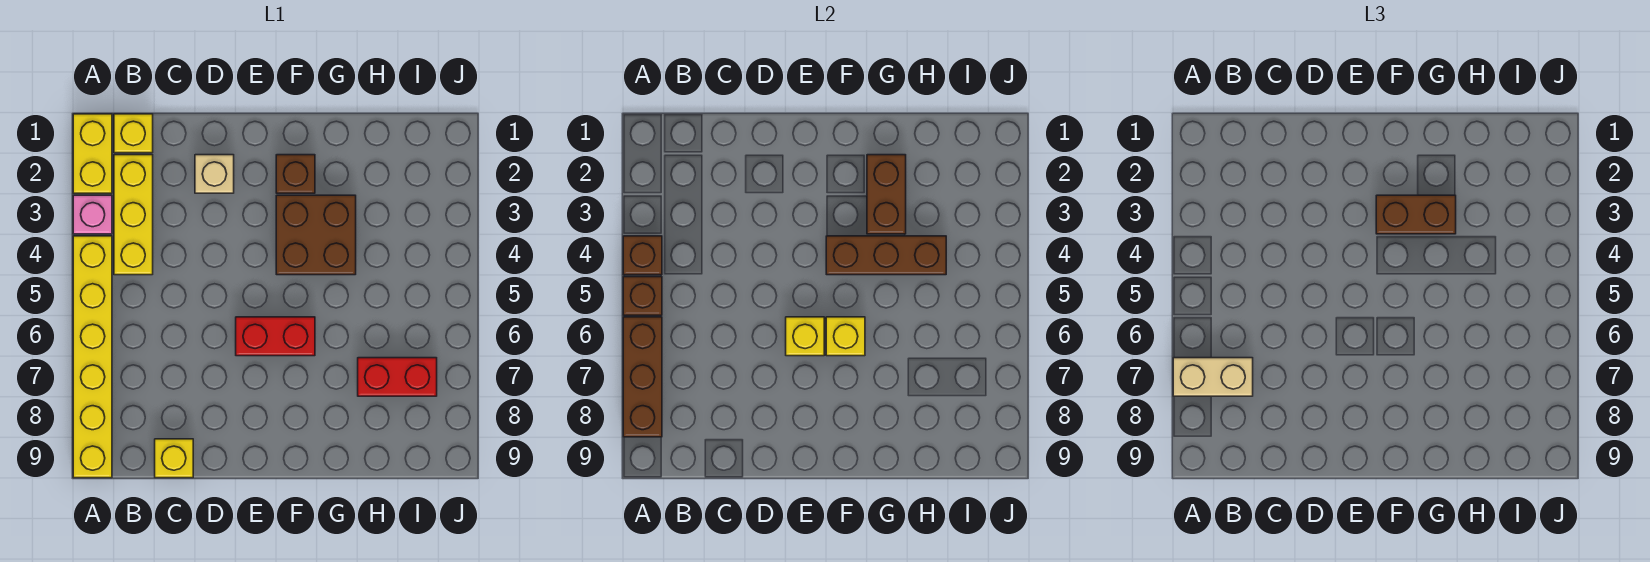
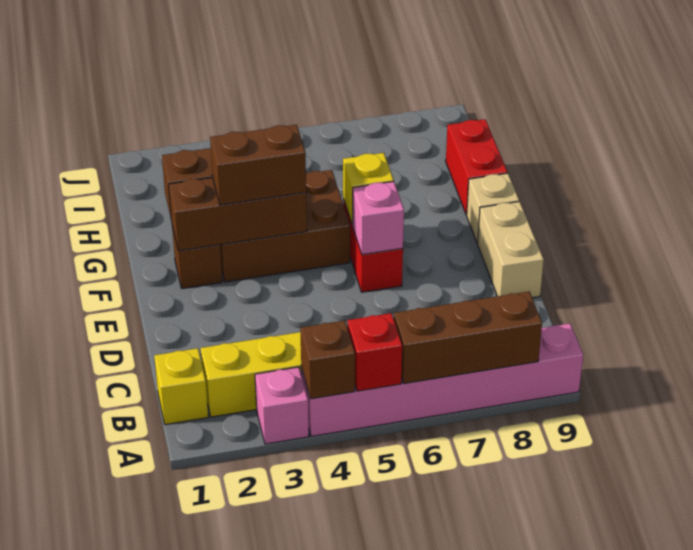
yellow 1x2 brick [73,114,112,193] -> none
yellow 1x6 brick [73,236,112,478] -> pink 1x6 brick [301,324,583,436]
brown 1x1 brick [623,277,662,315] -> red 1x1 brick [347,313,402,391]
tan 1x2 brick [1173,358,1253,396] -> tan 1x2 brick moved to [478,202,544,298]
yellow 1x1 brick [155,439,193,478] -> none
tan 1x1 brick [195,155,234,193] -> tan 1x1 brick moved to [467,173,519,243]
yellow 1x1 brick [786,317,824,356] -> pink 1x1 brick [353,181,404,255]
brown 2x2 brick [276,195,356,275] -> brown 2x3 brick [220,170,350,282]
brown 1x2 brick [1376,195,1456,234] -> brown 1x2 brick turned to [210,125,306,205]
brown 1x3 brick [826,236,946,275] -> brown 1x3 brick turned to [169,178,307,251]
red 1x2 brick [358,358,437,396] -> red 1x2 brick moved to [446,119,508,215]

